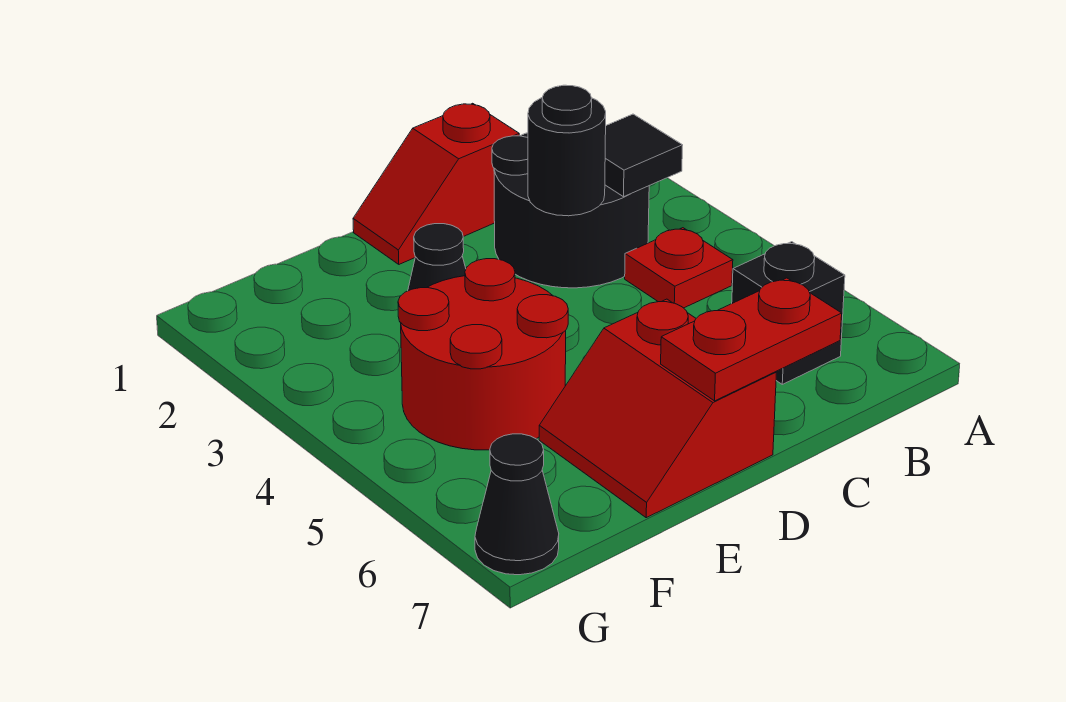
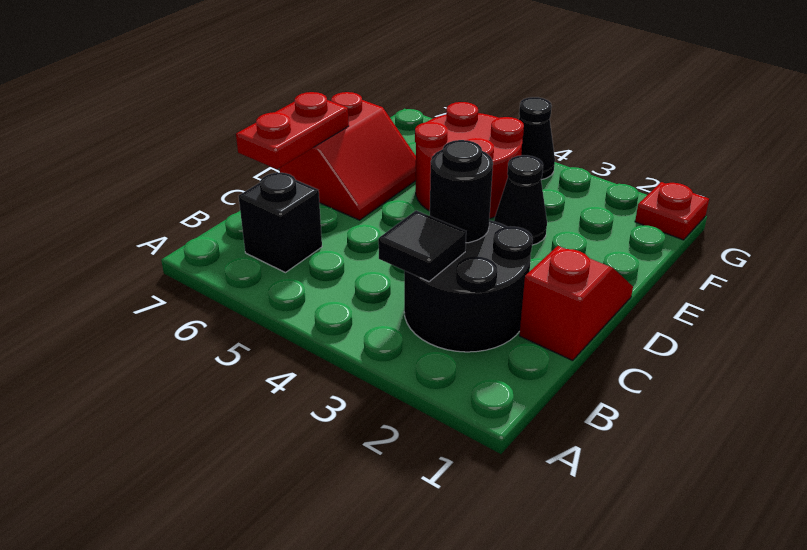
red 1x1 plate [625,228,733,308] -> red 1x1 plate moved to [635,182,709,240]
red 2x2 slope [539,299,777,518] -> red 2x2 slope turned to [280,92,416,220]
black 1x1 cone [475,434,559,575] -> black 1x1 cone moved to [519,97,555,180]

